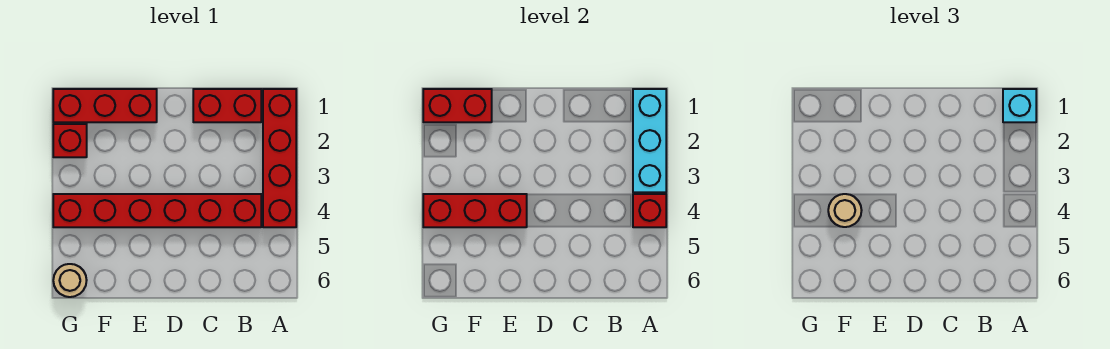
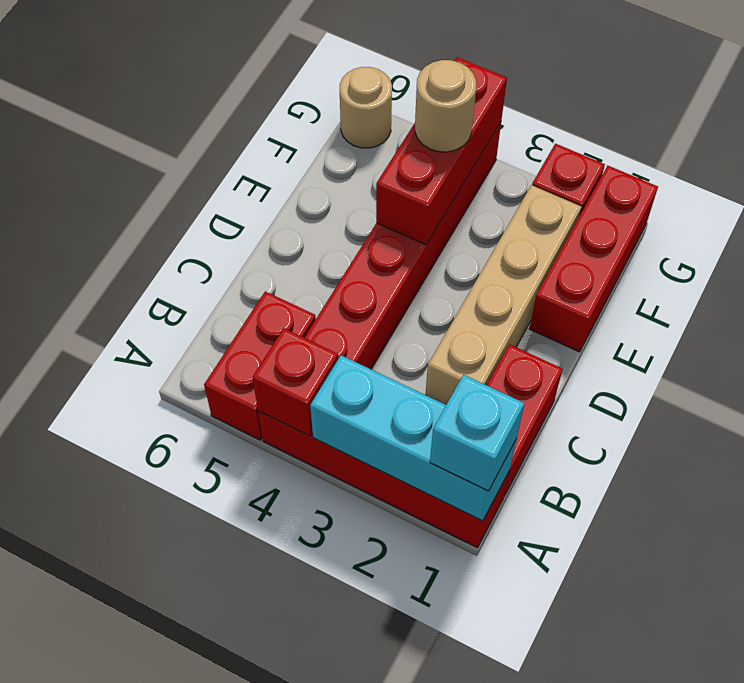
none -> tan 1x4 brick [426,185,581,405]
red 1x2 brick [423,89,492,122] -> red 1x2 brick moved to [204,291,316,440]

